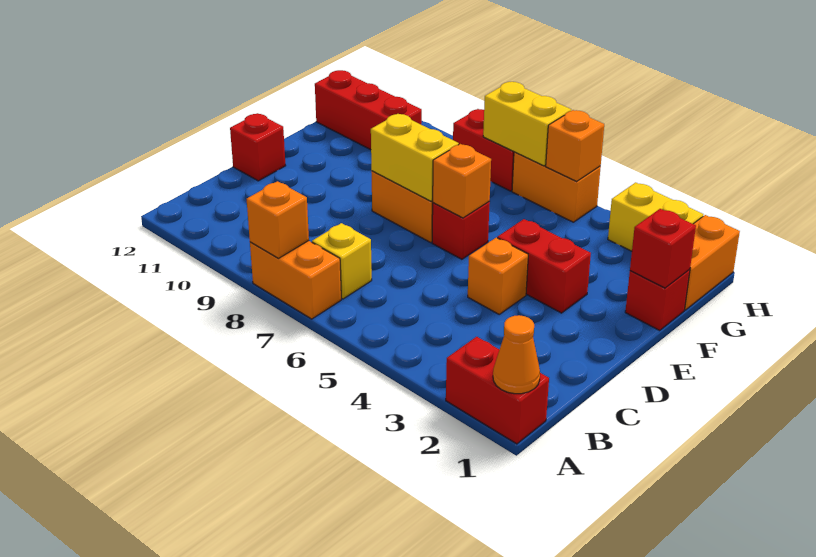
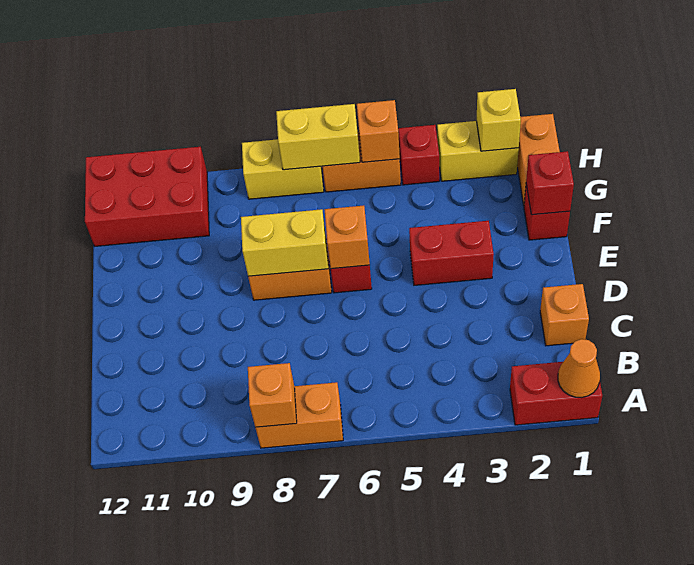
yellow 1x1 brick [312,223,372,299] -> yellow 1x1 brick moved to [477,89,521,151]
orange 1x1 brick [468,238,528,314] -> orange 1x1 brick moved to [540,284,589,346]
red 1x1 brick [230,113,286,181] -> red 1x1 brick moved to [398,125,439,185]
red 1x3 brick [315,70,422,150] -> red 2x3 brick [85,147,209,246]
red 1x2 brick [453,109,514,191] -> yellow 1x2 brick [242,139,324,199]

